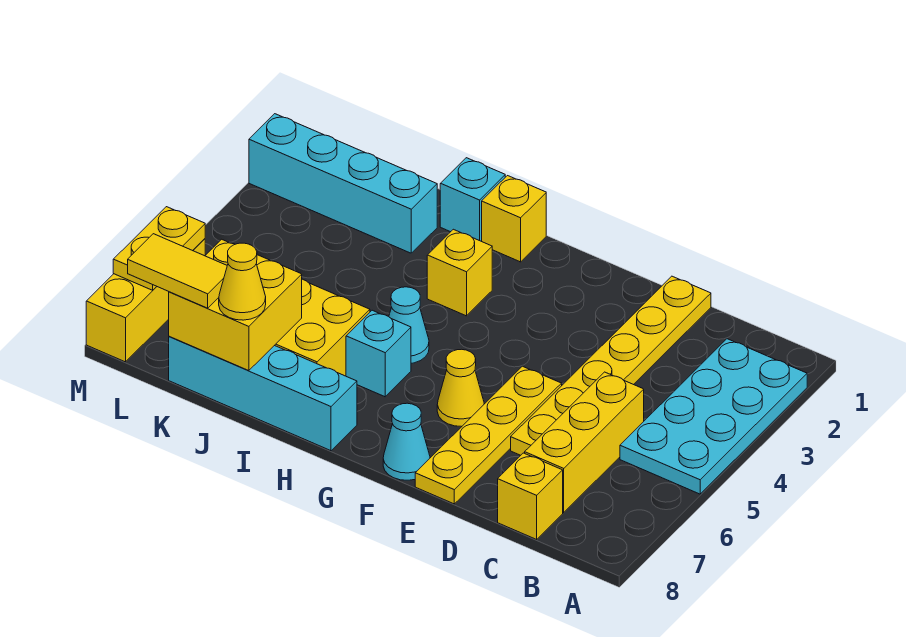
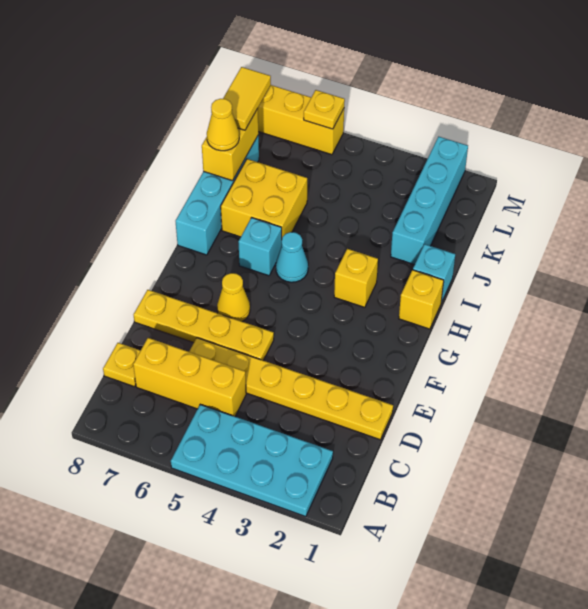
yellow 1x1 brick [498,453,563,539] -> yellow 1x1 plate [103,343,141,387]
cyan 1x1 cone [383,403,430,480] -> none
yellow 2x2 brick [169,239,302,371] -> yellow 1x2 brick [202,109,258,181]
yellow 1x2 plate [113,207,205,290] -> yellow 1x1 plate [304,90,345,129]

